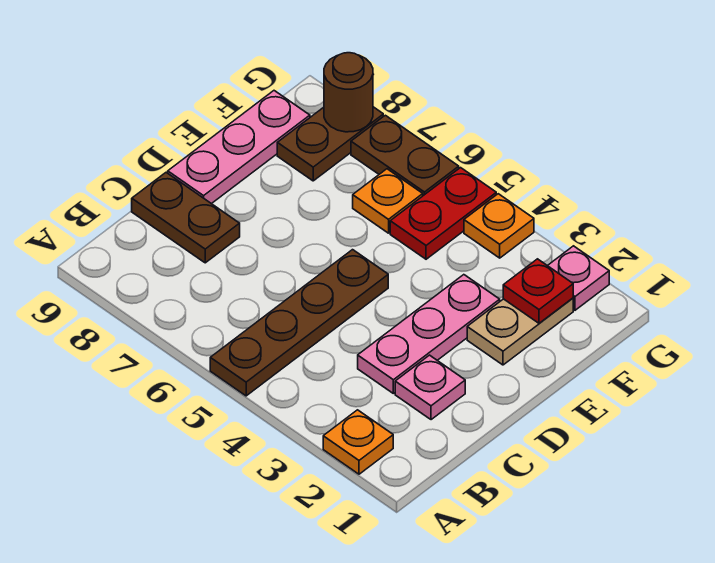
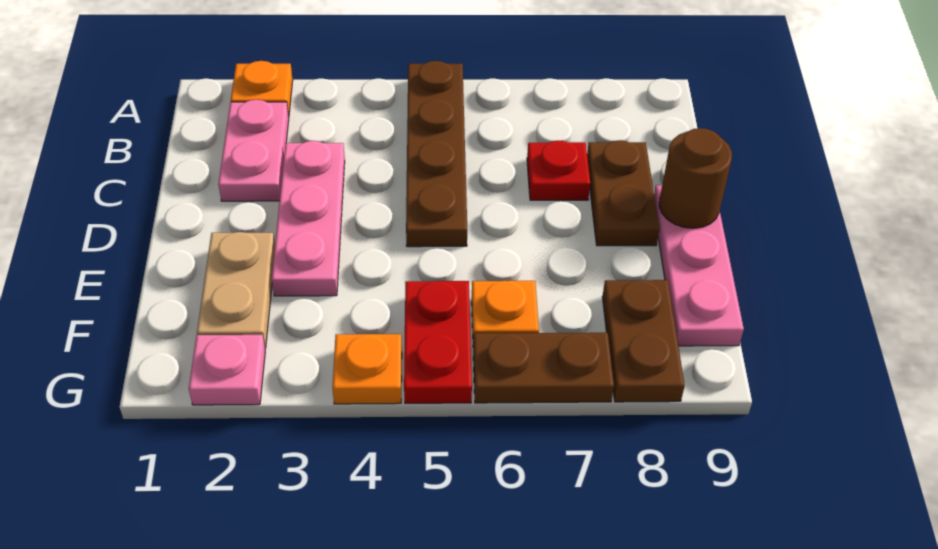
pink 1x1 plate [395,355,465,420] -> pink 1x2 plate [218,100,289,201]
brown 1x2 plate [132,173,240,263] -> brown 1x2 plate turned to [587,140,660,246]
red 1x1 plate [503,259,573,323] -> red 1x1 plate moved to [527,141,590,200]
brown 1x1 round brick [324,53,373,132] -> brown 1x1 round brick moved to [659,128,732,228]

